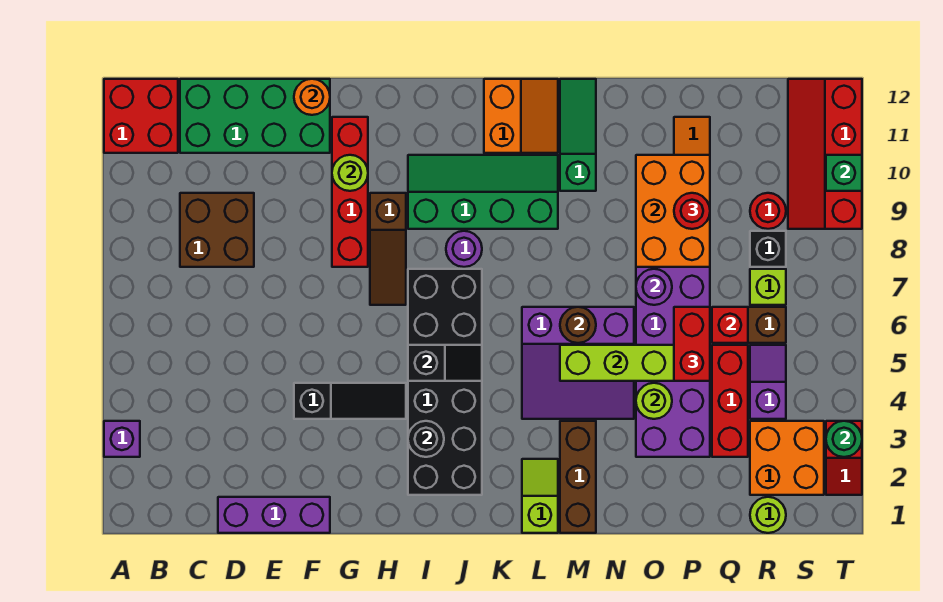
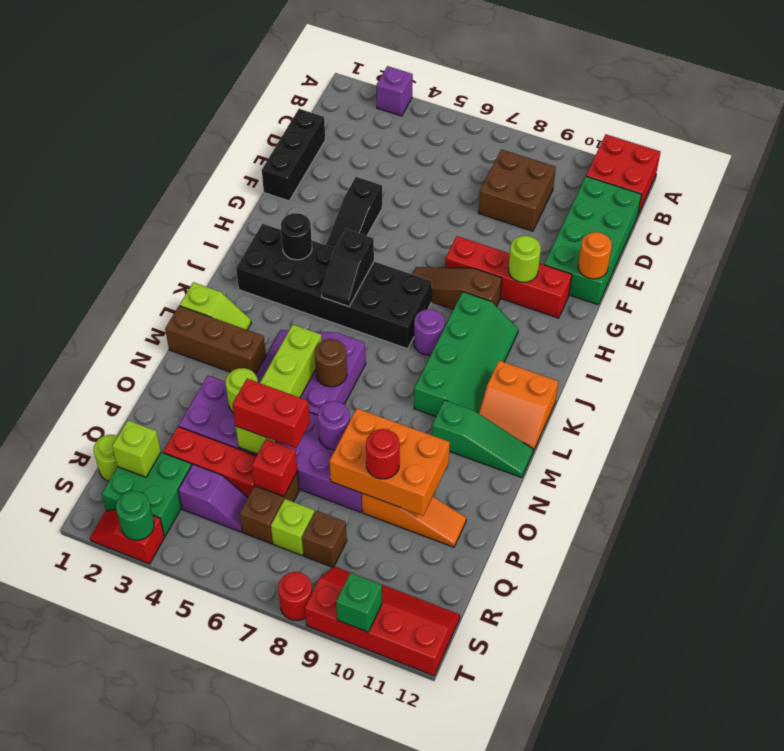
purple 1x3 brick [218,497,330,533] -> black 1x3 brick [262,109,325,201]
orange 2x2 brick [750,421,824,495] -> green 2x2 brick [102,452,192,536]
none -> lime 1x1 brick [112,420,161,477]
black 1x1 brick [750,231,786,267] -> brown 1x1 brick [302,511,347,567]
red 1x1 round brick [750,193,786,229] -> red 1x1 round brick moved to [278,572,312,620]

